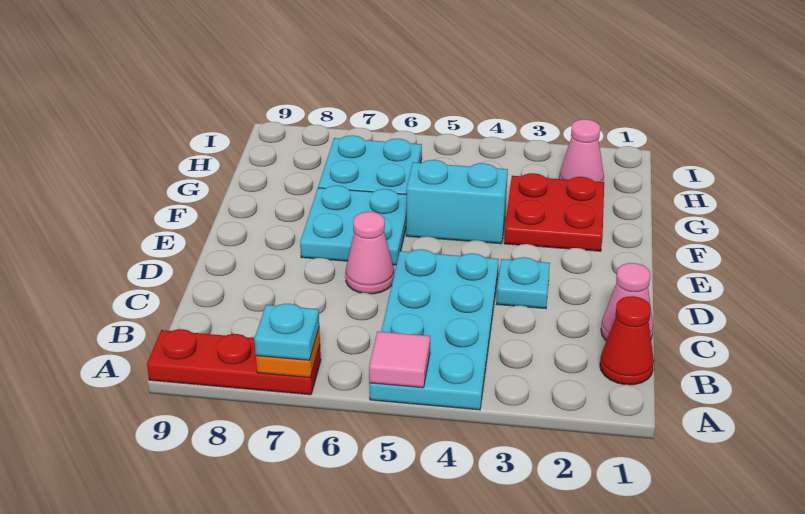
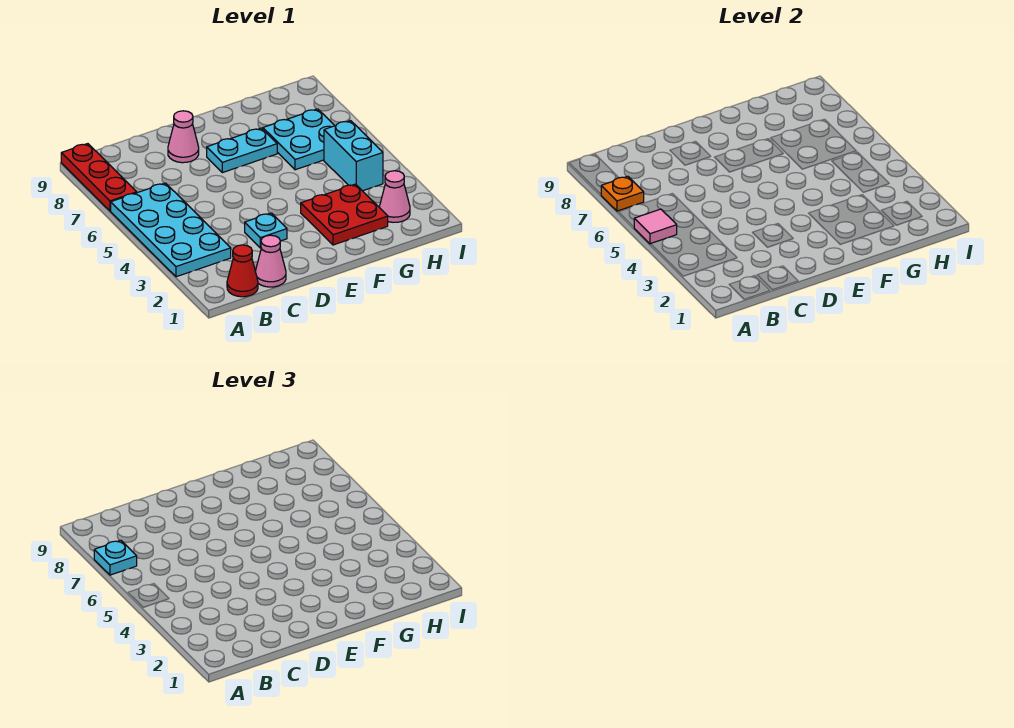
cyan 2x4 plate [370,249,499,410] -> cyan 2x4 plate turned to [111,183,231,277]
pink 1x1 cone [346,212,394,294] -> pink 1x1 cone moved to [168,111,199,163]
cyan 2x2 plate [300,186,407,265] -> cyan 1x2 plate [207,128,277,173]
cyan 1x2 brick [406,160,508,244] -> cyan 1x2 brick moved to [324,121,383,191]

